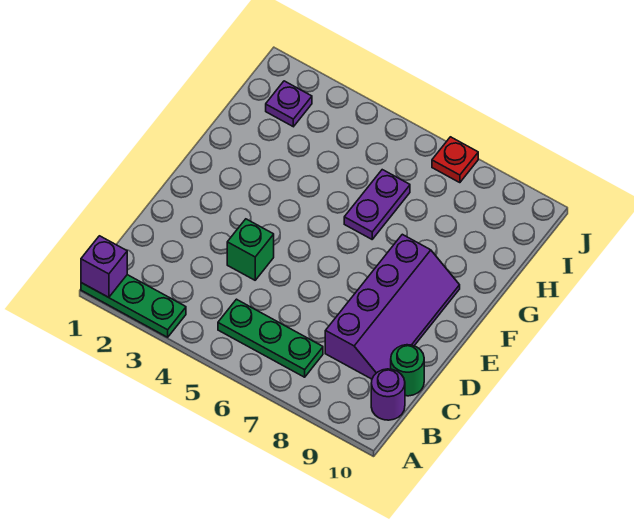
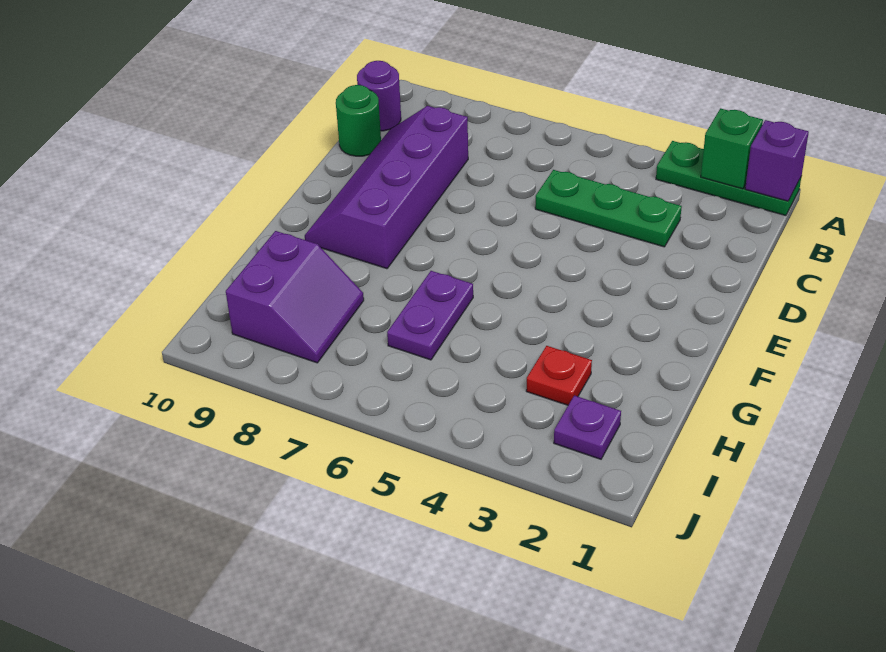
green 1x3 plate [218,299,323,377] -> green 1x3 plate moved to [535,170,682,247]
green 1x1 brick [227,219,274,280] -> green 1x1 brick moved to [701,108,763,189]
none -> purple 2x2 slope [226,231,364,363]
red 1x1 plate [432,137,478,183] -> red 1x1 plate moved to [526,346,592,405]

